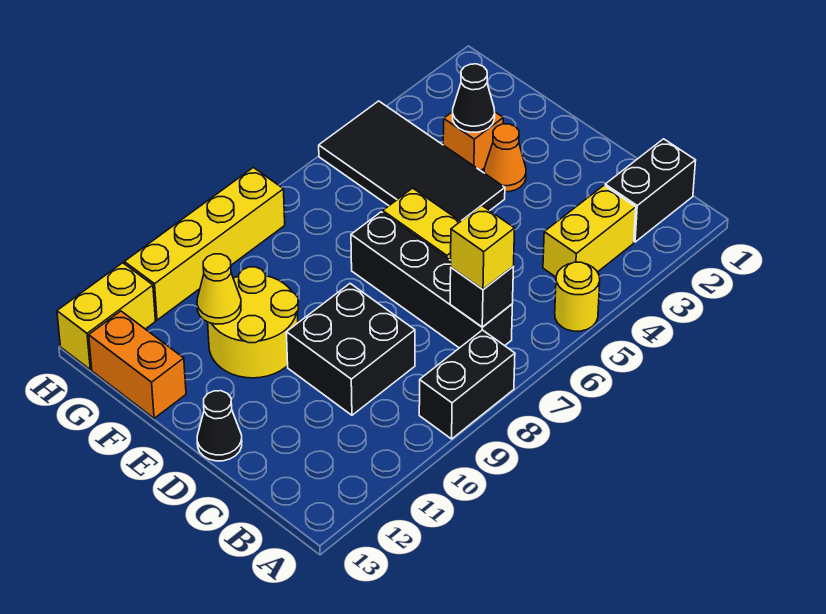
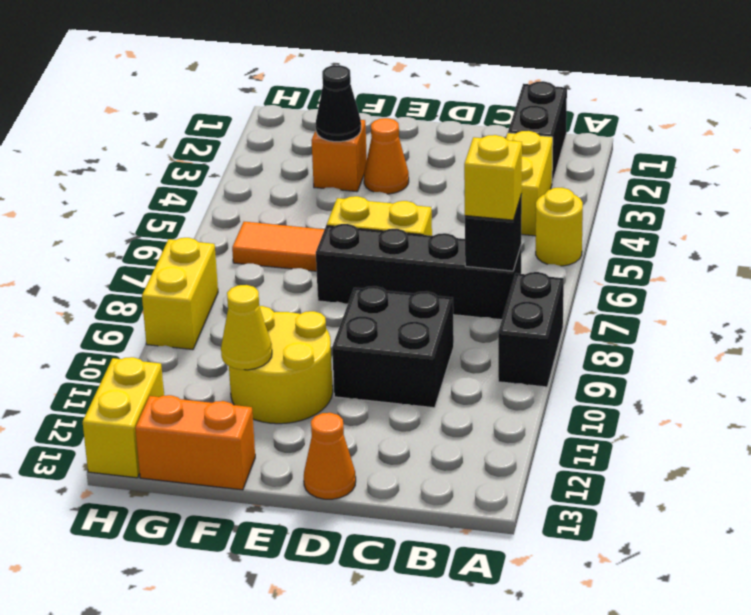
black 1x1 cone [197,391,242,461] -> orange 1x1 cone [304,413,356,499]
black 2x4 tile [319,101,505,221] -> none
none -> orange 1x2 tile [232,222,325,271]
yellow 1x4 brick [124,167,285,320] -> yellow 1x2 brick [142,238,218,350]

